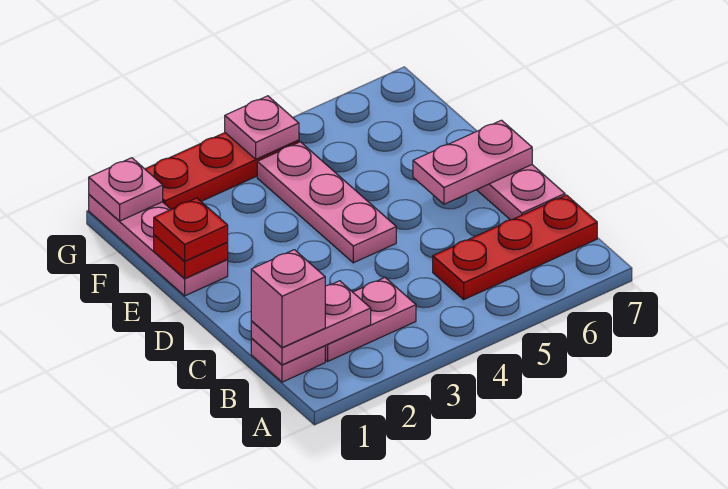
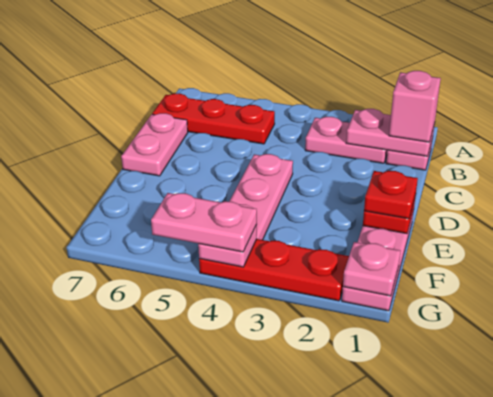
pink 1x2 plate [413,120,532,204] -> pink 1x2 plate moved to [151,193,257,252]

